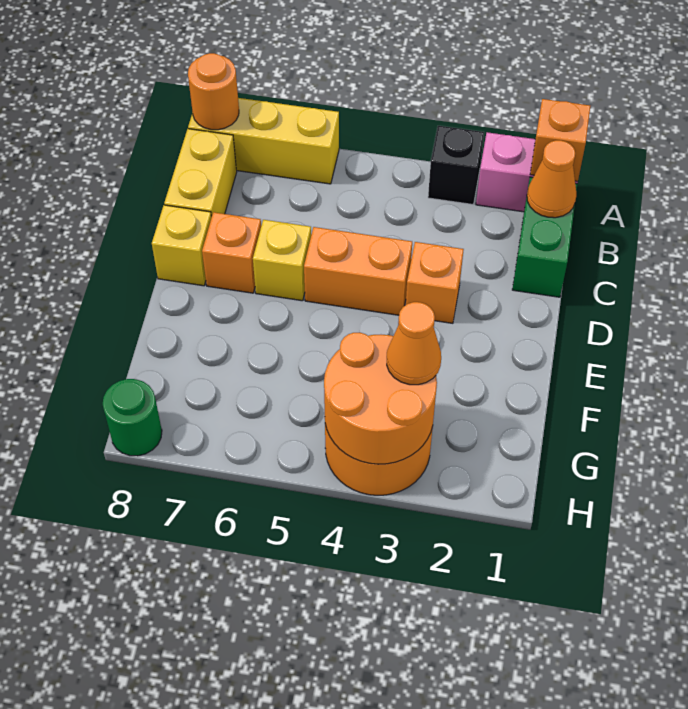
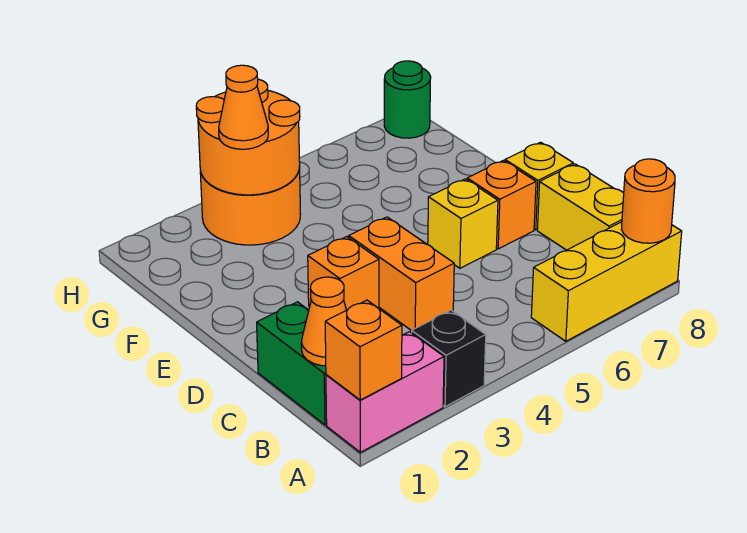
orange 1x2 brick [304,227,412,315] -> orange 1x2 brick turned to [349,217,454,331]

